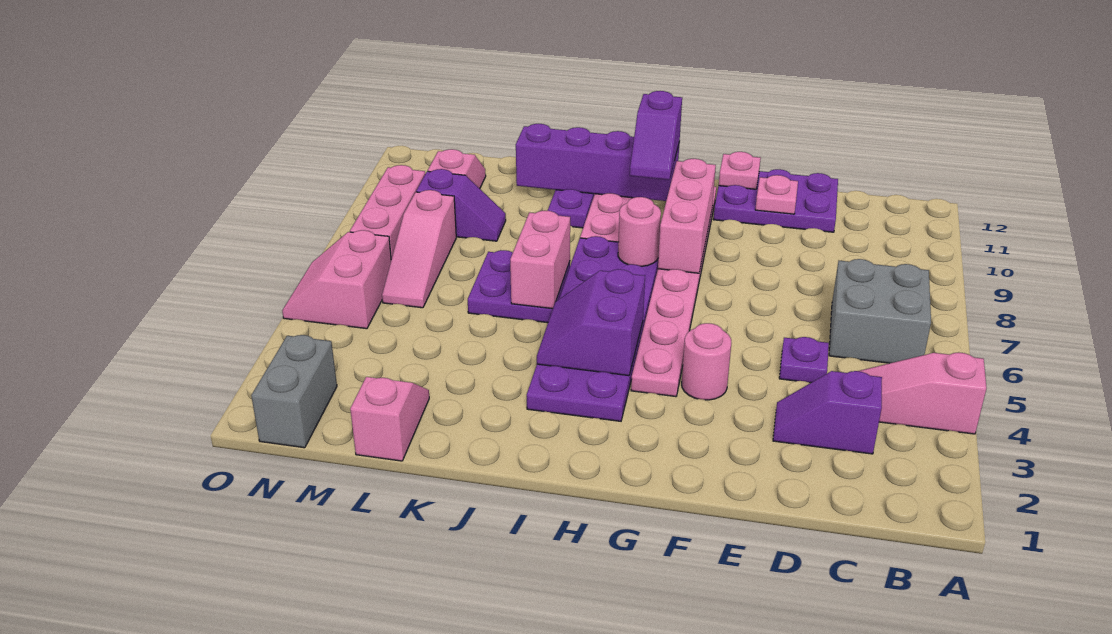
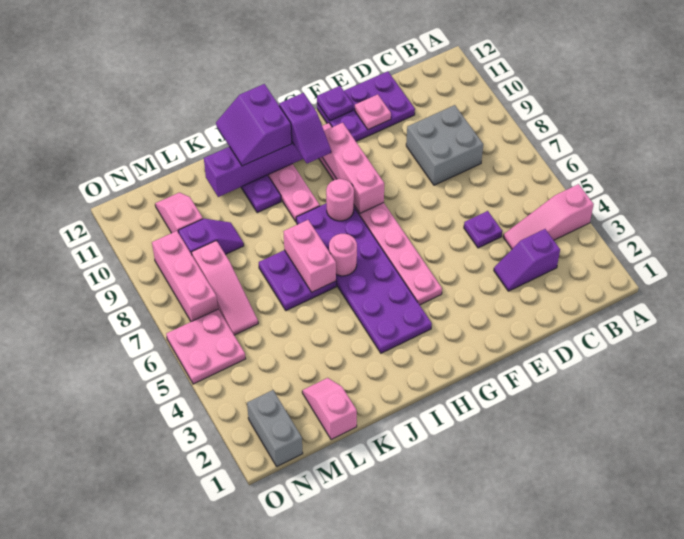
grey 2x2 brick [829,259,931,363] -> grey 2x2 brick moved to [406,105,483,185]
pink 1x1 round brick [682,323,731,400] -> pink 1x1 round brick moved to [329,234,357,276]
pink 1x1 plate [719,152,761,189] -> purple 1x1 plate [317,86,353,121]
purple 2x2 slope [537,269,645,376] -> purple 2x2 slope moved to [216,84,292,166]
pink 2x2 slope [282,230,391,329] -> pink 2x2 plate [166,310,246,384]

